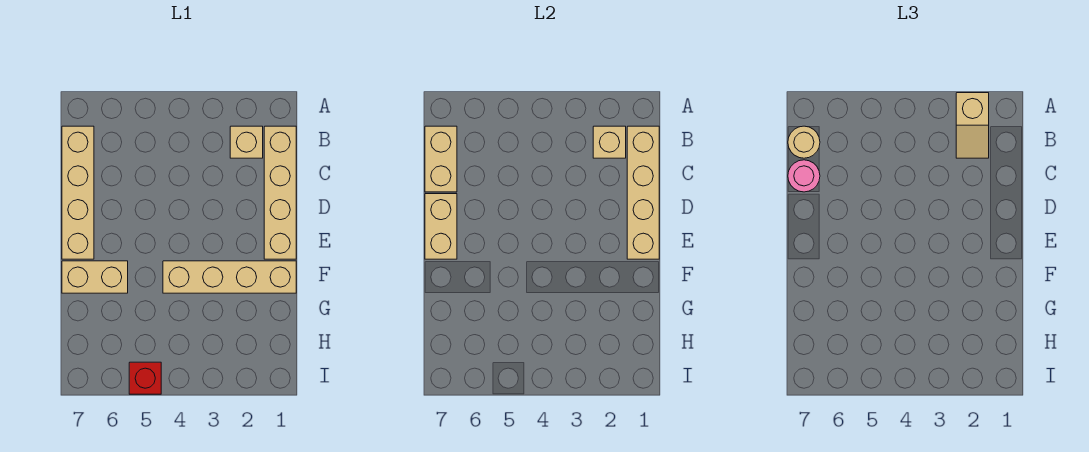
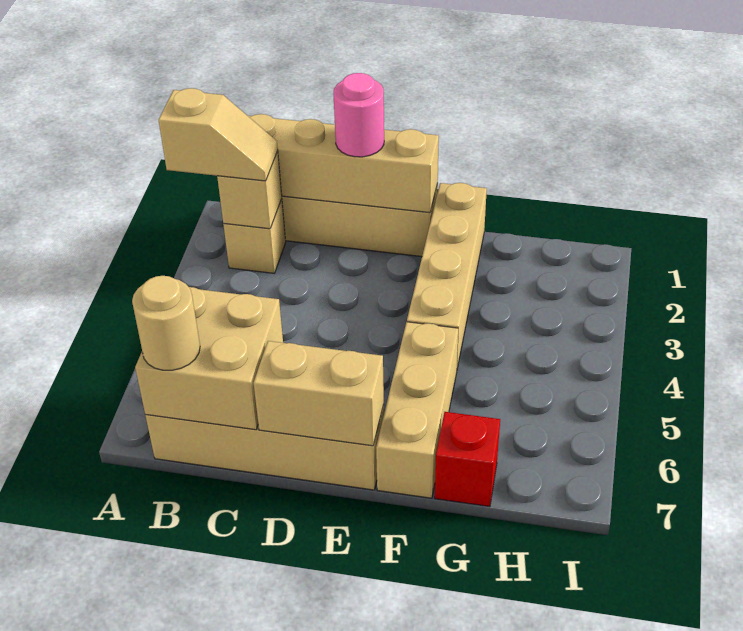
tan 1x2 brick [425,126,457,192] -> tan 2x2 brick [135,287,283,430]
pink 1x1 round brick [788,160,820,192] -> pink 1x1 round brick moved to [333,73,384,157]
tan 1x2 brick [62,261,128,293] -> tan 1x3 brick [376,322,458,498]
red 1x1 brick [129,362,161,394] -> red 1x1 brick moved to [435,412,500,507]

